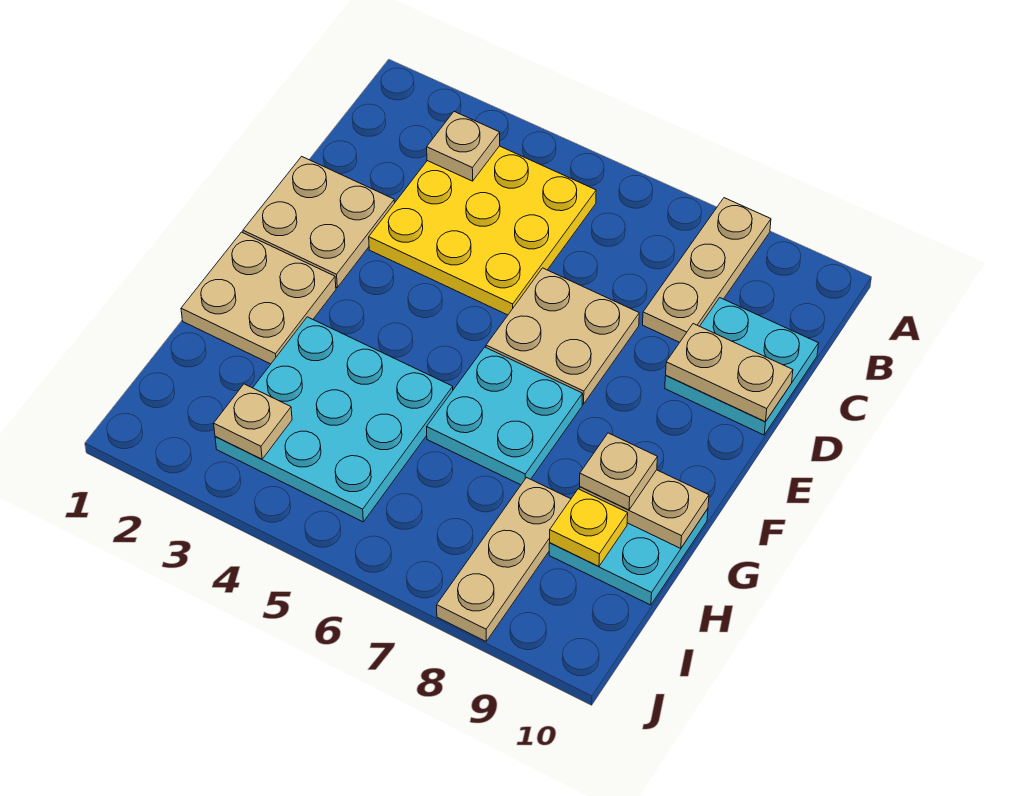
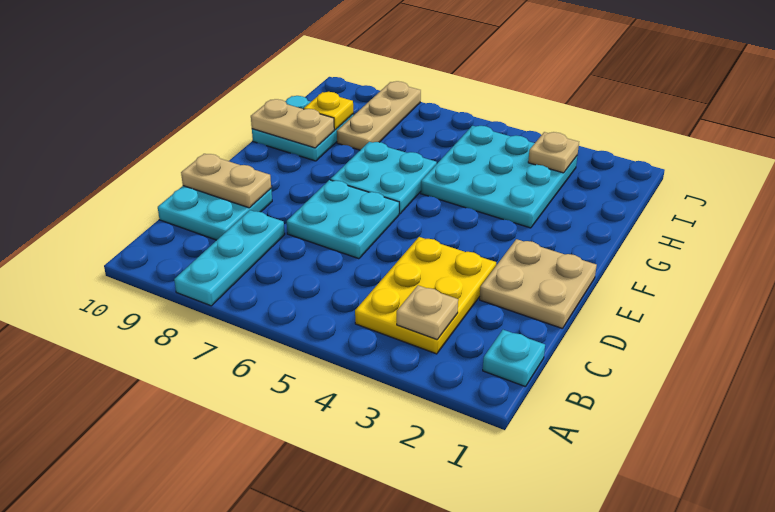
tan 1x3 plate [643,198,771,342] -> cyan 1x3 plate [174,210,285,306]
none -> cyan 1x1 plate [483,330,545,387]
yellow 3x3 plate [369,146,596,315] -> yellow 2x3 plate [355,237,496,354]
tan 2x2 plate [486,268,639,404] -> cyan 2x2 plate [287,180,399,259]
tan 2x2 plate [181,232,336,364] -> none
tan 1x1 plate [580,433,657,510] -> none

